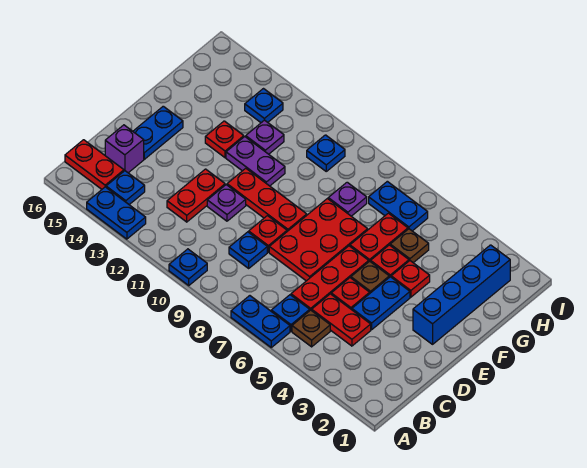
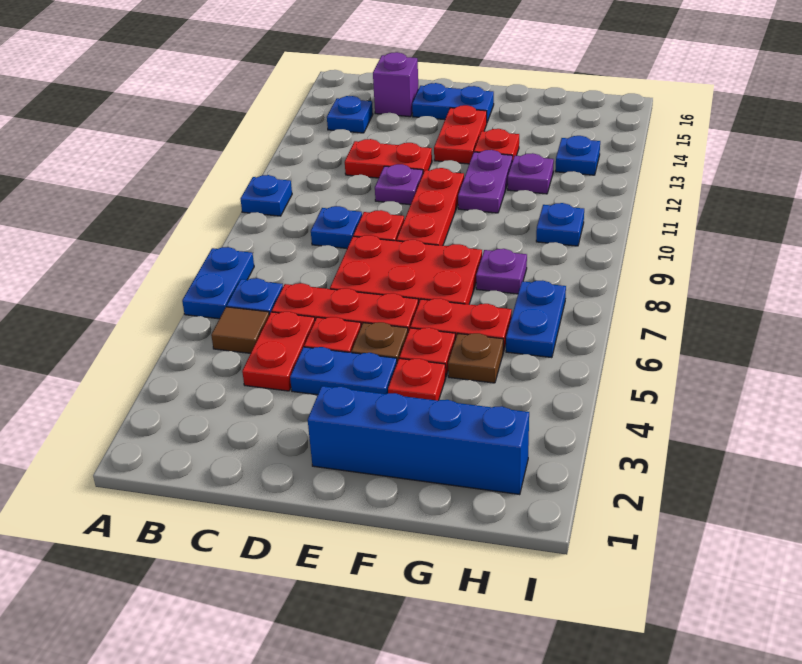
blue 1x2 plate [87,187,146,239] -> none
brown 1x1 plate [292,310,330,347] -> brown 1x1 tile [211,307,269,353]
red 1x2 plate [65,140,124,189] -> red 1x2 plate moved to [434,105,487,164]

